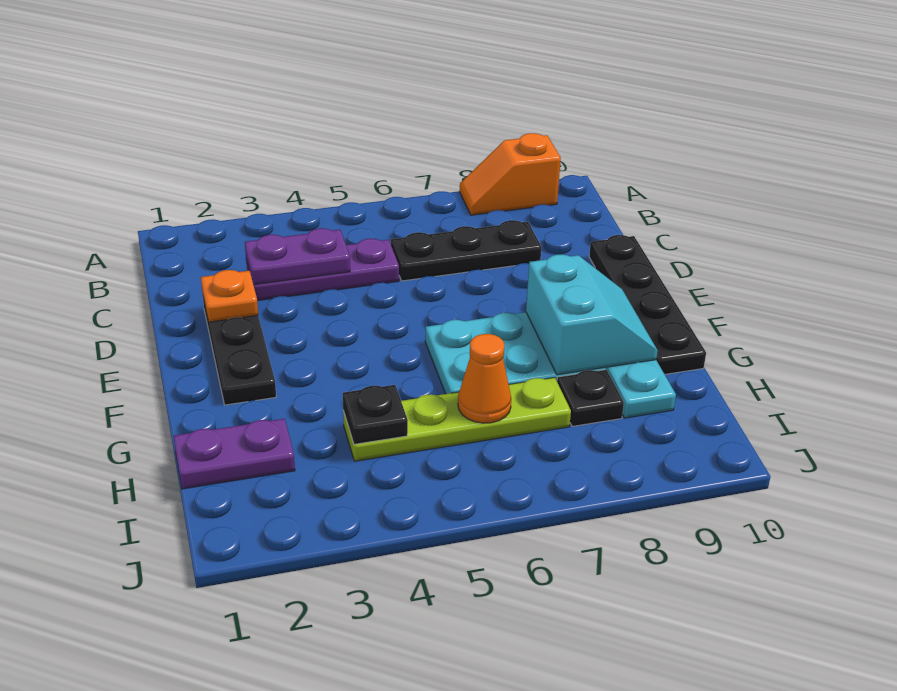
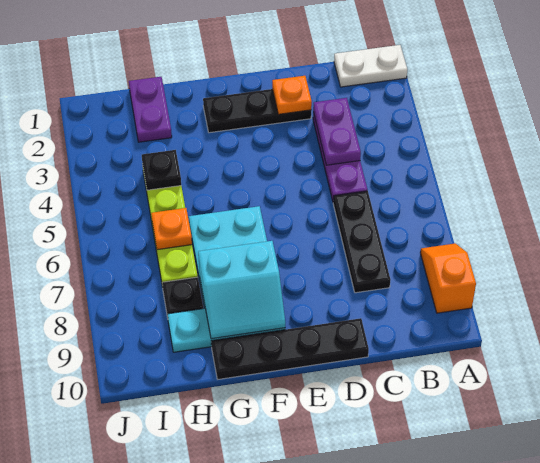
none -> white 1x2 plate [334,45,407,87]
orange 1x1 cone [458,334,511,423] -> orange 1x1 plate [151,208,192,250]

